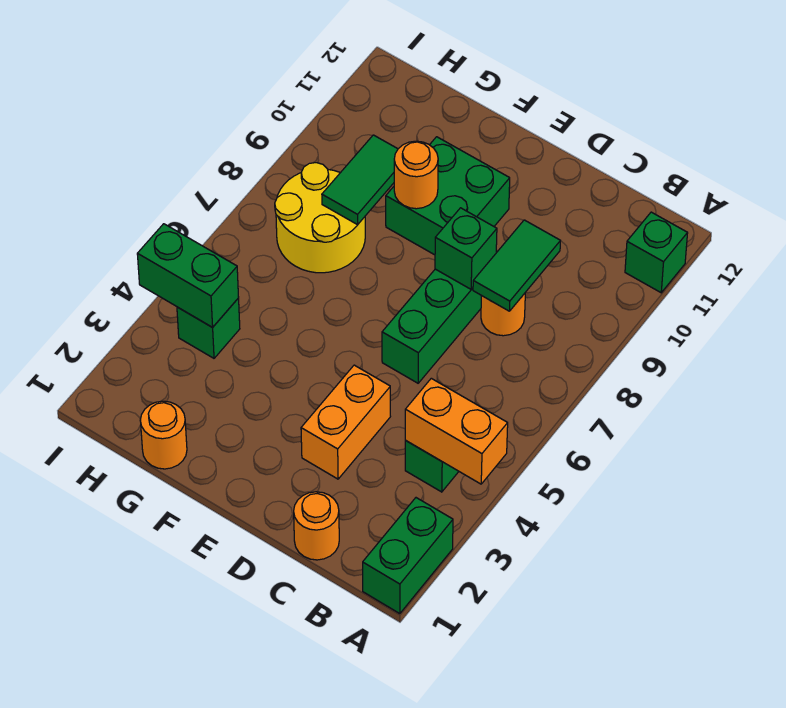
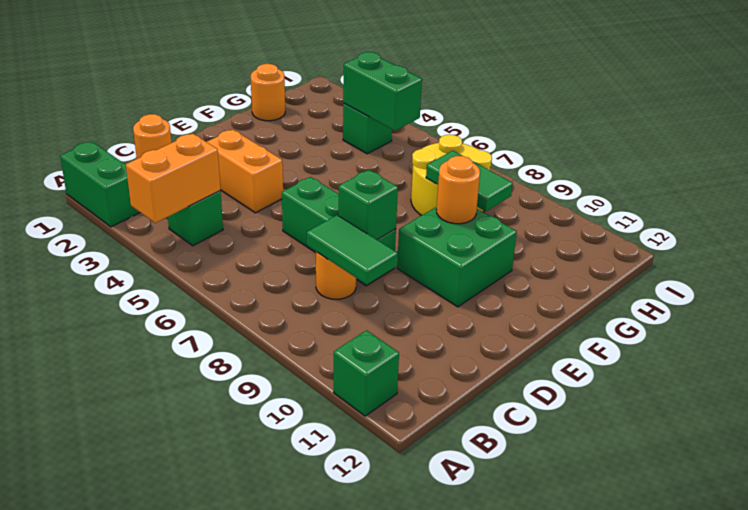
green 1x2 brick [137,224,239,327] -> green 1x2 brick turned to [343,52,422,131]

